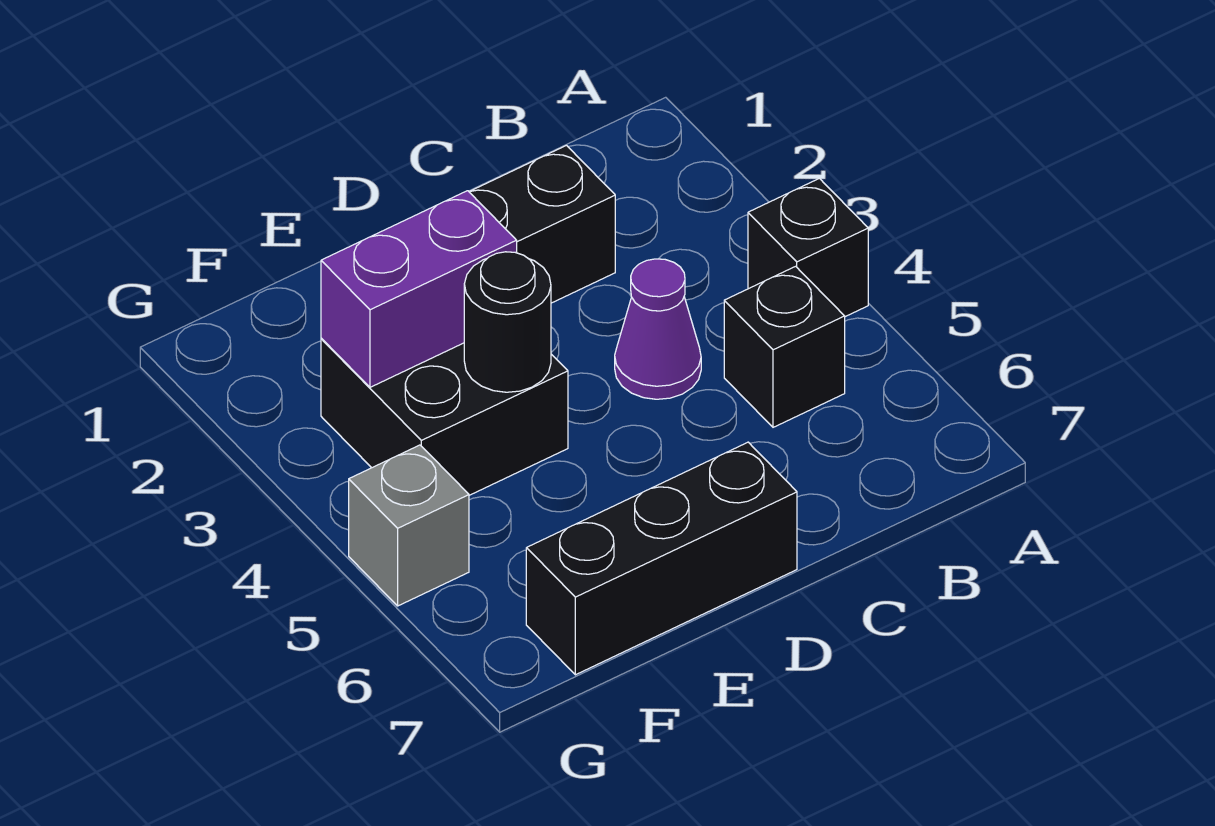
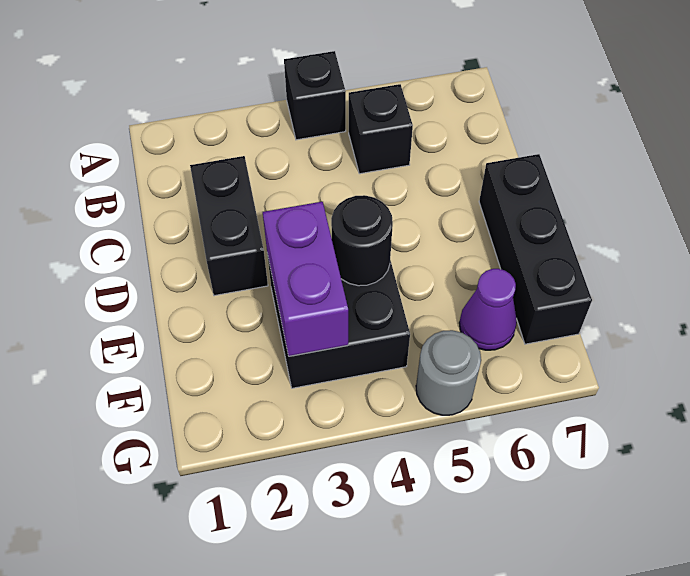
purple 1x1 cone [615,259,701,399] -> purple 1x1 cone moved to [459,269,517,350]
grey 1x1 brick [349,445,469,606] -> grey 1x1 round brick [416,330,481,415]

